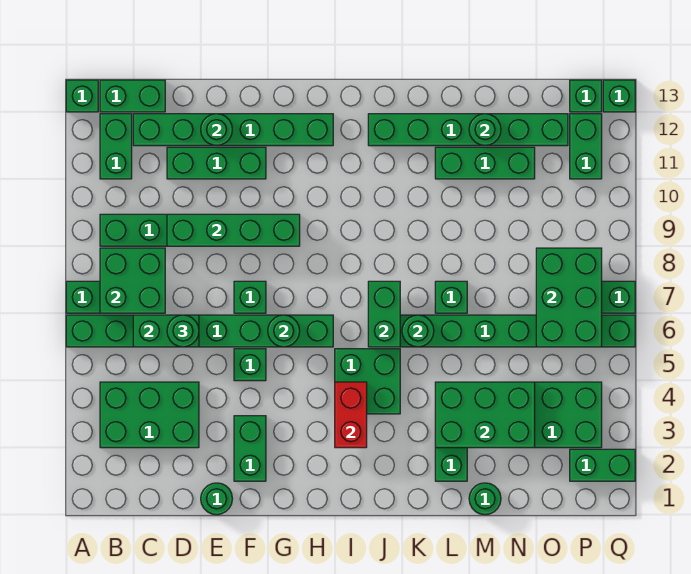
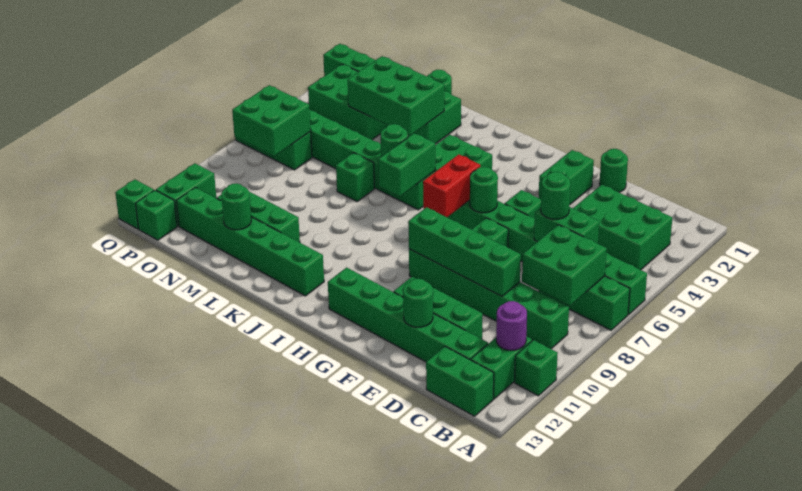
green 1x1 brick [66,80,98,112] -> green 1x1 brick moved to [514,340,558,396]
none -> purple 1x1 round brick [496,301,527,350]
red 1x2 brick [335,382,367,448] -> red 1x2 brick moved to [423,154,480,217]
green 2x3 brick [536,248,602,347] -> green 2x2 brick [232,85,311,156]

